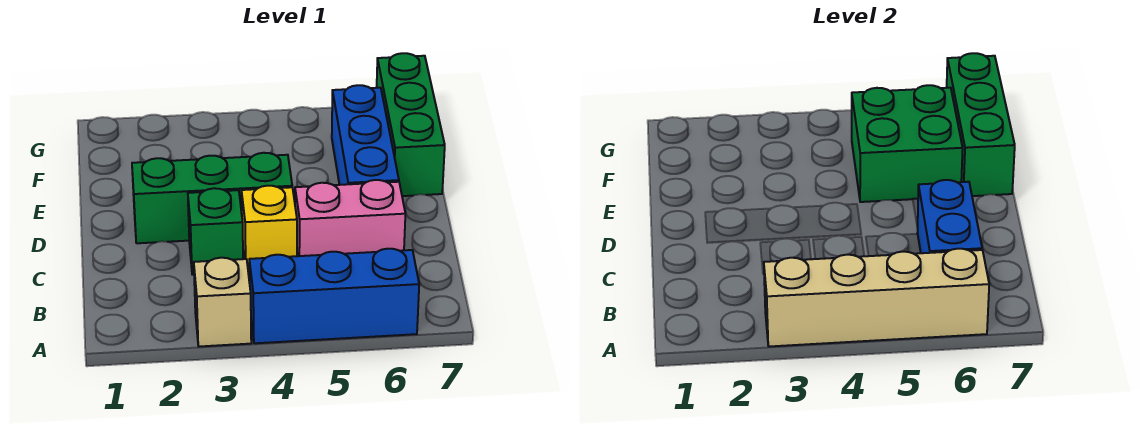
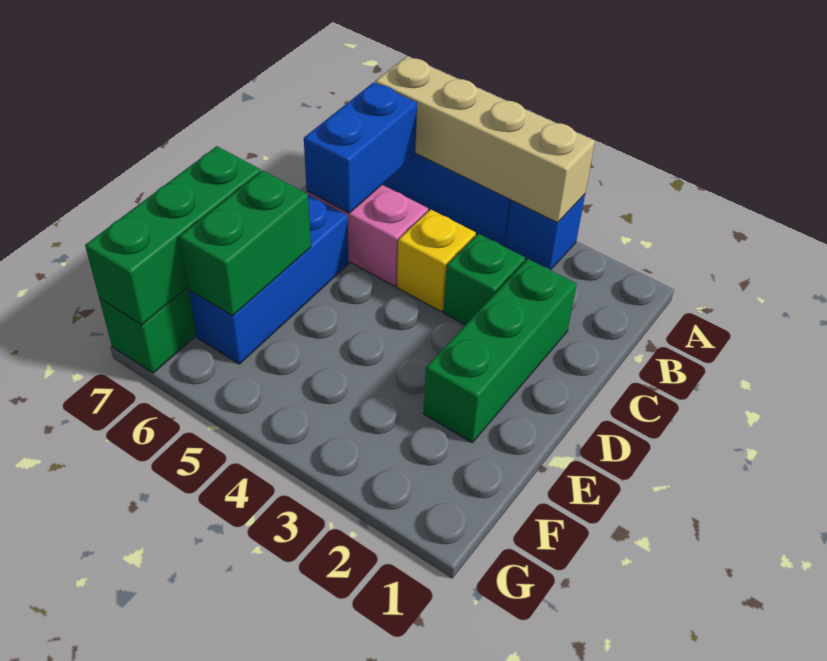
tan 1x1 brick [194,258,251,347] -> blue 1x1 brick [506,194,585,270]
green 1x3 brick [132,153,292,243] -> green 1x3 brick turned to [423,259,577,442]
green 2x2 brick [852,85,963,202] -> green 1x2 brick [179,170,311,316]

